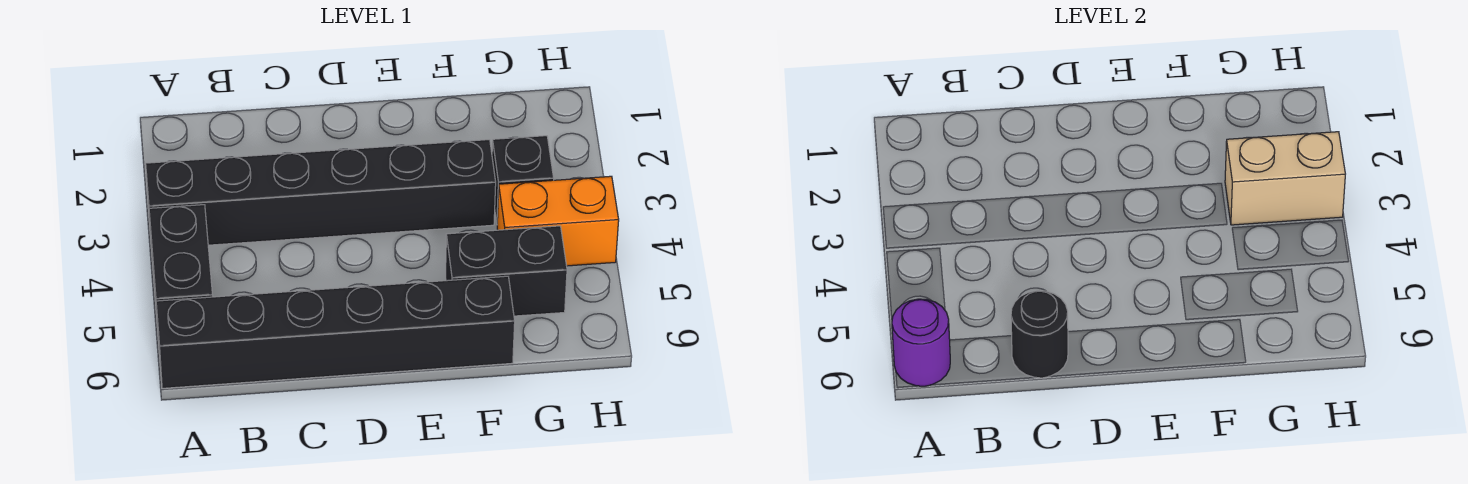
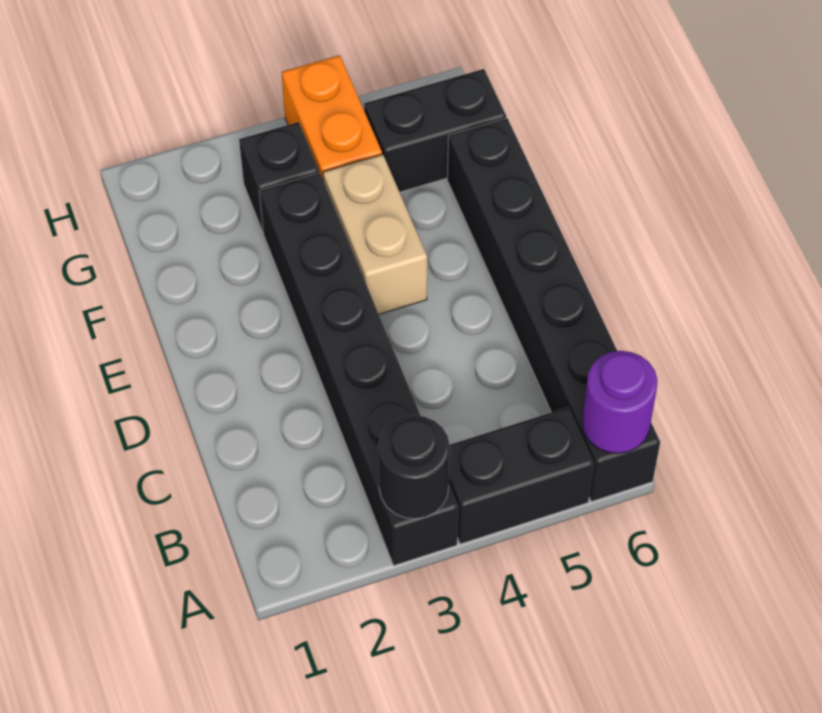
black 1x1 round brick [1011,291,1068,378] -> black 1x1 round brick moved to [378,415,450,519]
black 1x2 brick [446,226,567,316] -> black 1x2 brick turned to [364,69,506,192]
tan 1x2 brick [1225,132,1345,225] -> tan 1x2 brick moved to [323,154,427,314]

